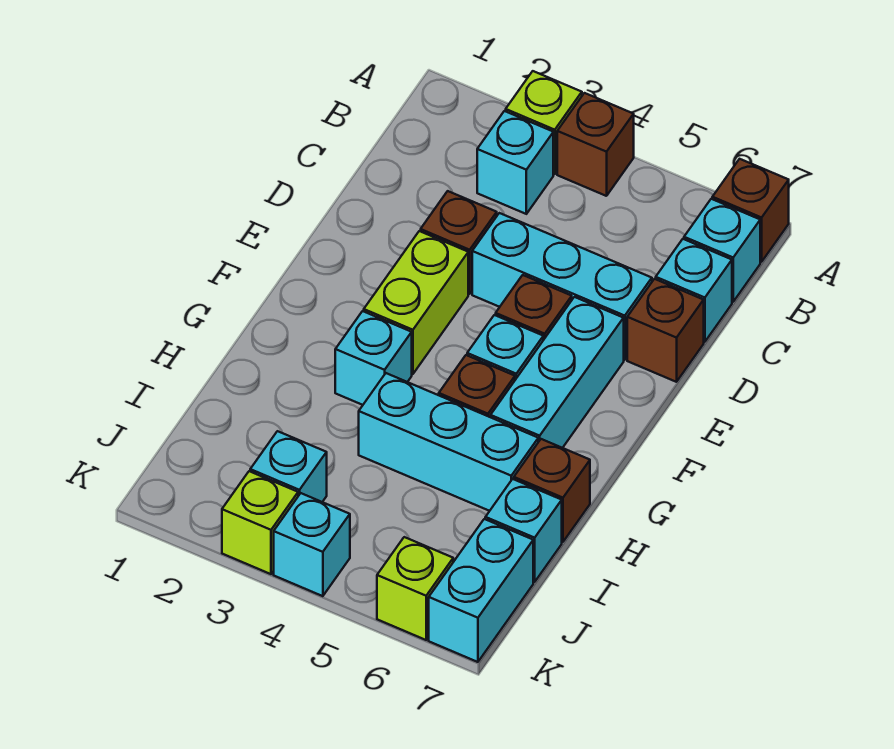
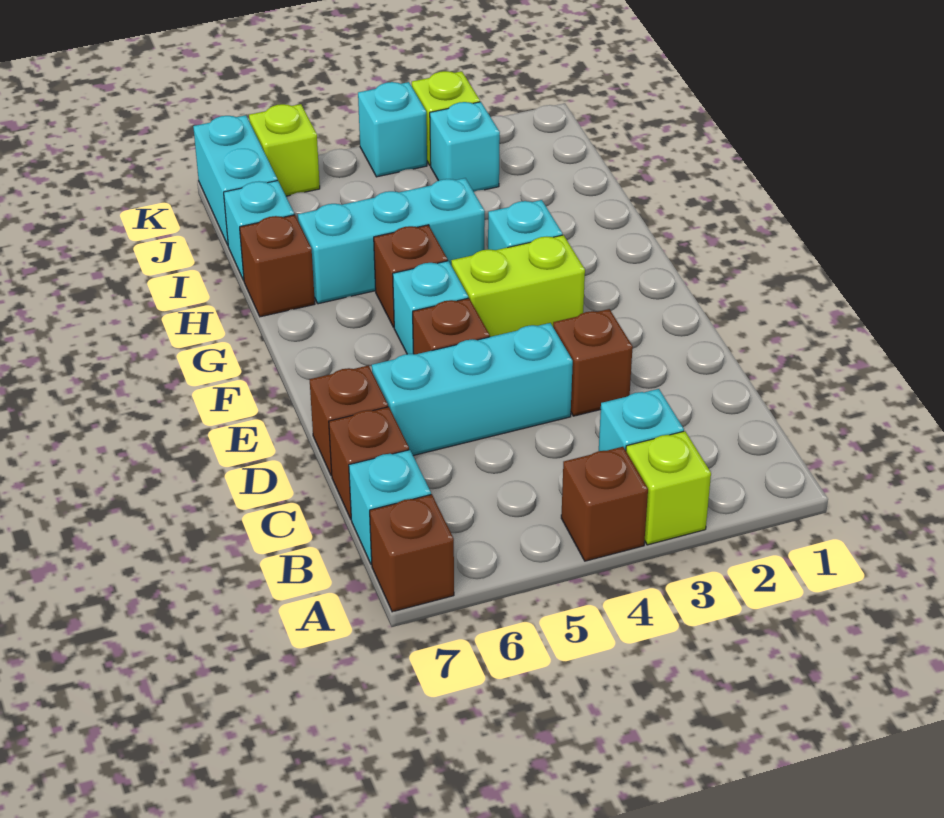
cyan 1x1 brick [656,239,732,342] -> brown 1x1 brick [329,407,409,519]
lime 1x2 brick [364,231,468,374] -> lime 1x2 brick turned to [451,235,585,337]
cyan 1x3 brick [491,297,624,448] -> none

